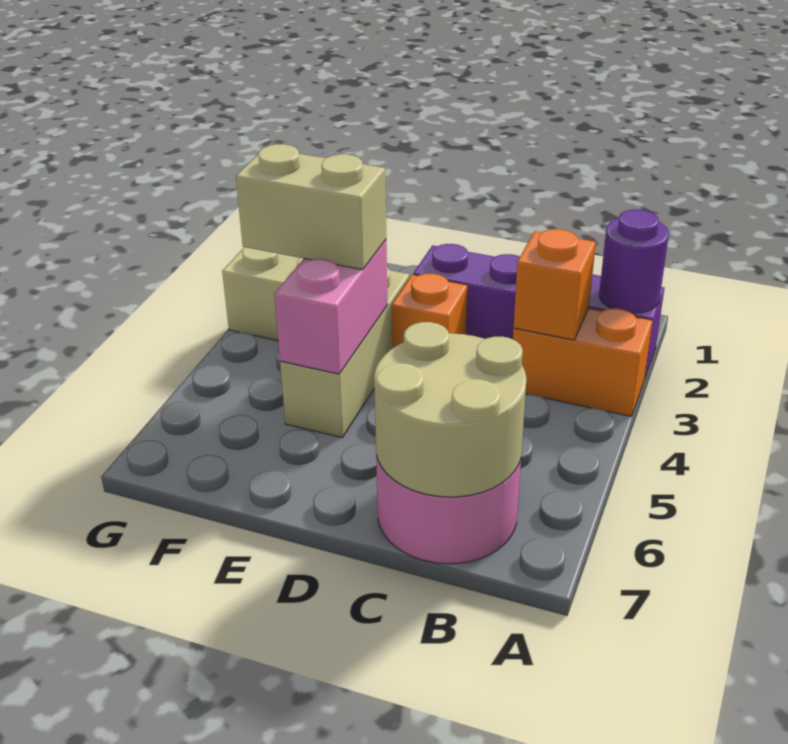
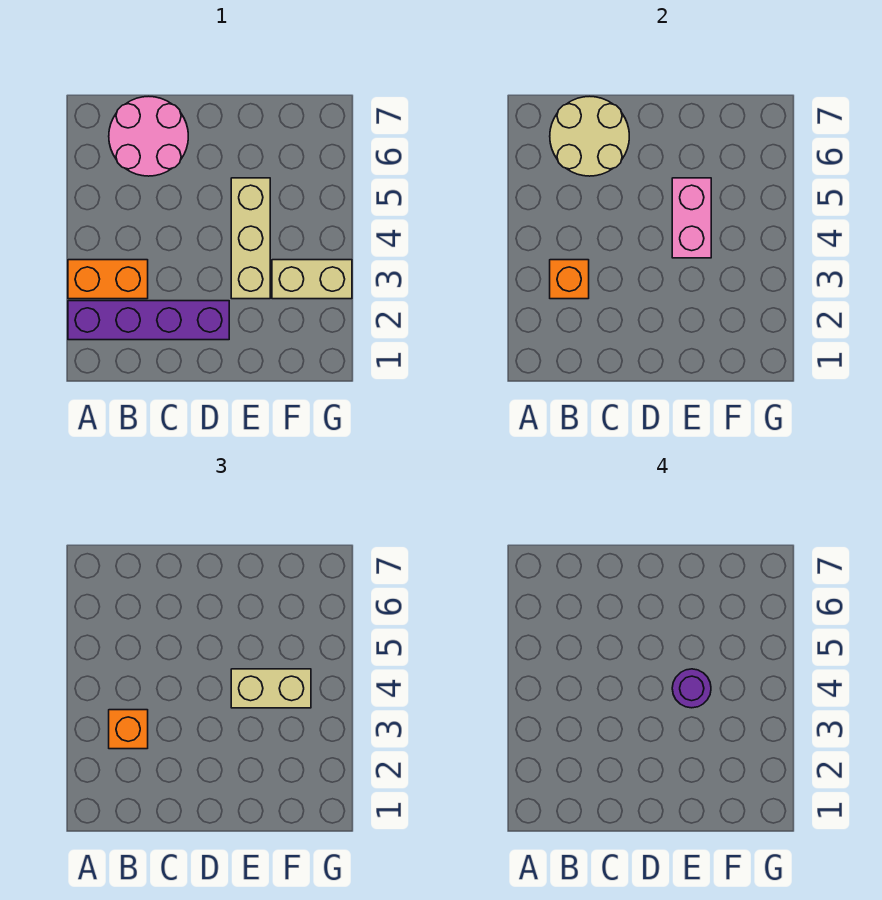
purple 1x1 round brick [599,210,669,313] -> purple 1x1 round brick moved to [672,669,711,708]
orange 1x1 brick [392,274,467,348] -> orange 1x1 brick moved to [109,710,148,749]

